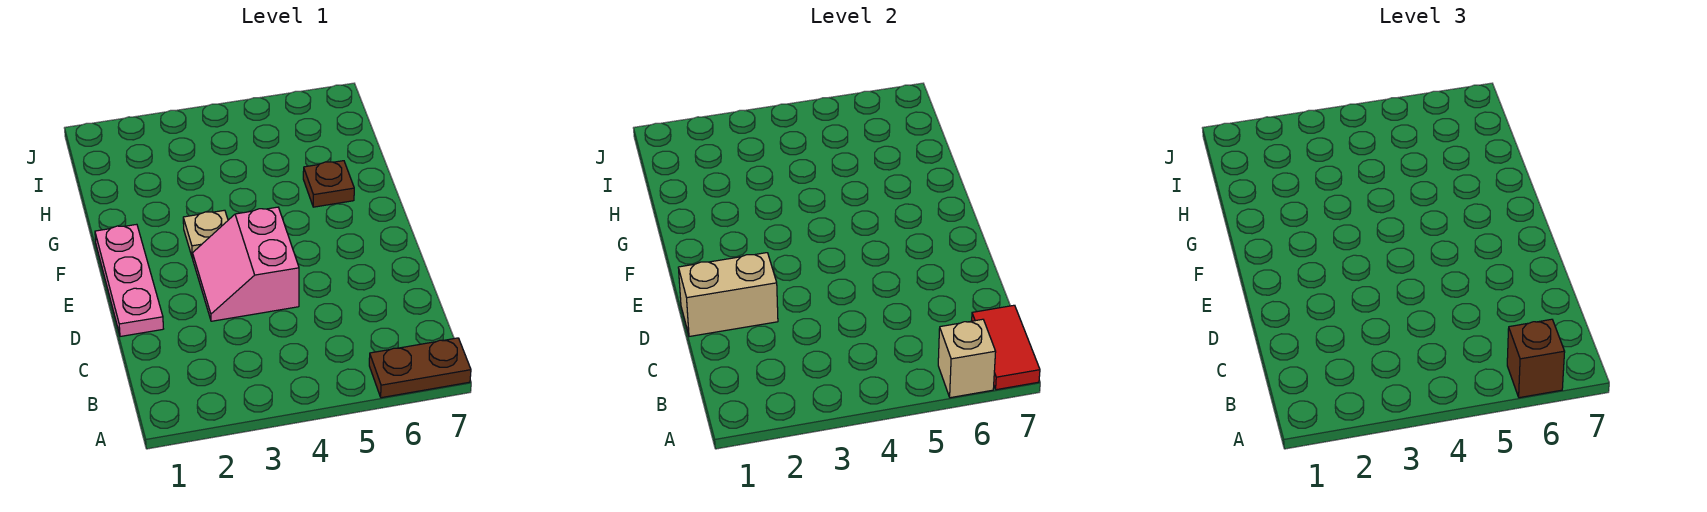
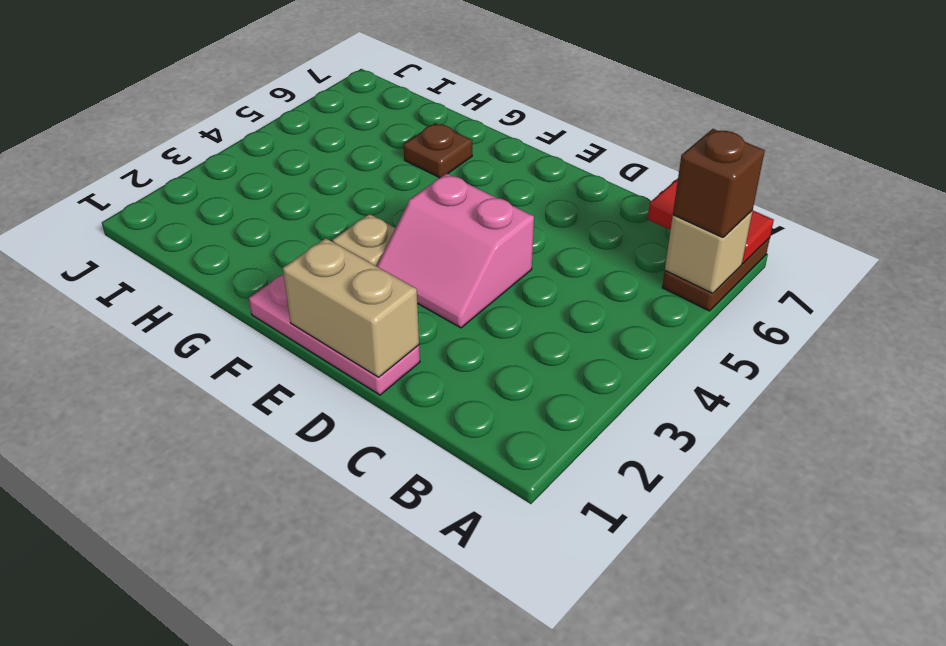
tan 1x2 brick [678,253,778,337] -> tan 1x2 brick turned to [283,238,419,377]

